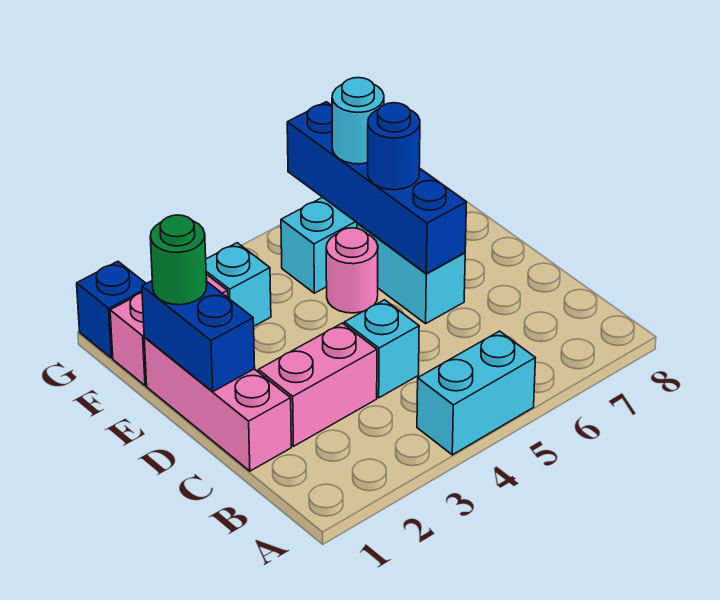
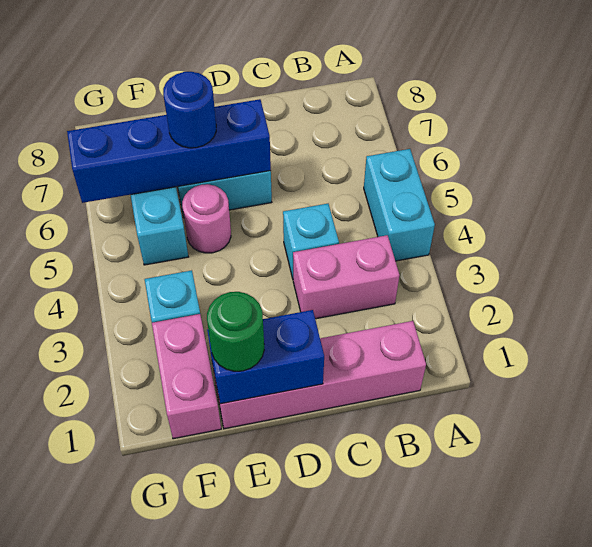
pink 1x3 brick [144,338,291,471] -> pink 1x4 brick [212,321,426,429]
pink 1x2 brick [258,323,377,446] -> pink 1x2 brick turned to [293,235,399,319]
cyan 1x1 round brick [332,78,384,164] -> none
blue 1x1 brick [77,261,146,358] -> none

